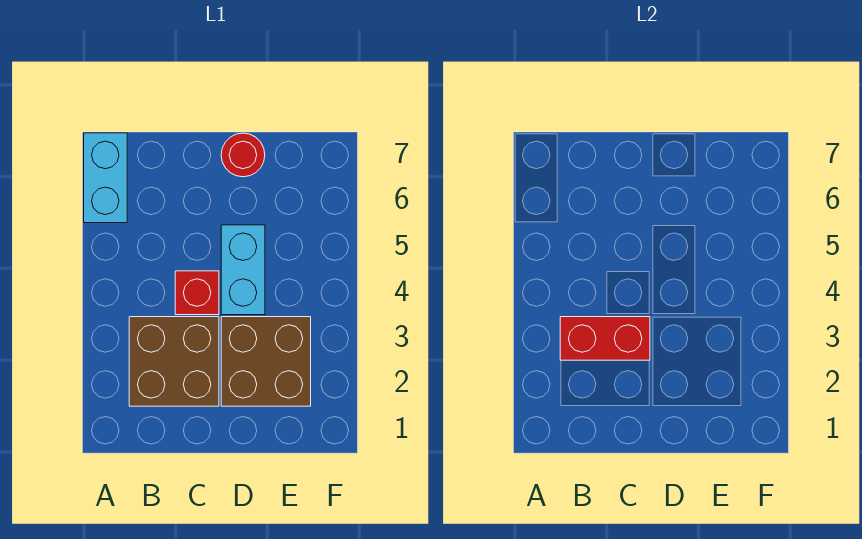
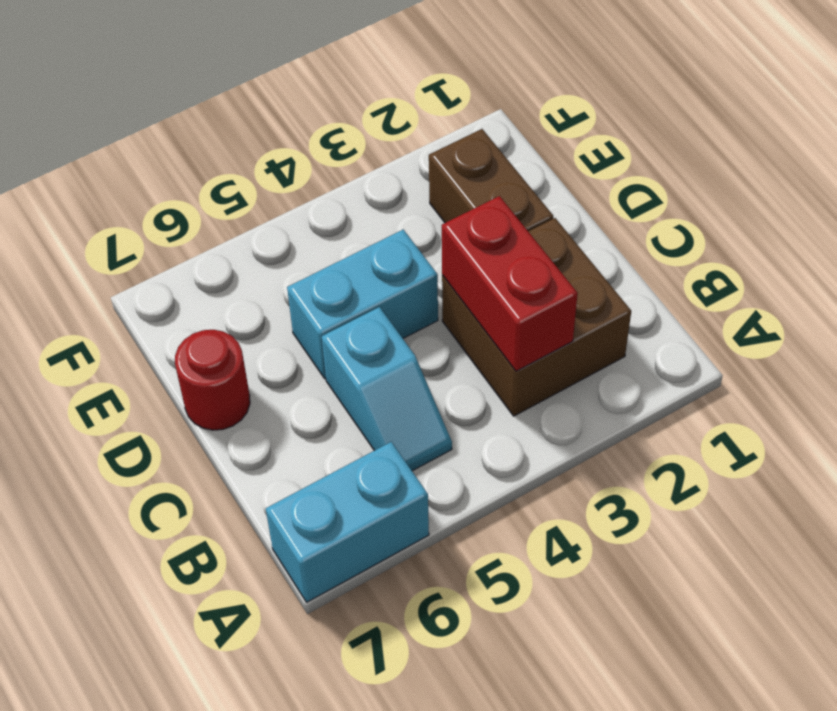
none -> cyan 1x2 slope [322,307,452,471]
red 1x1 brick [175,271,219,315] -> none
brown 2x2 brick [221,317,311,406] -> brown 1x2 brick [429,129,553,231]

